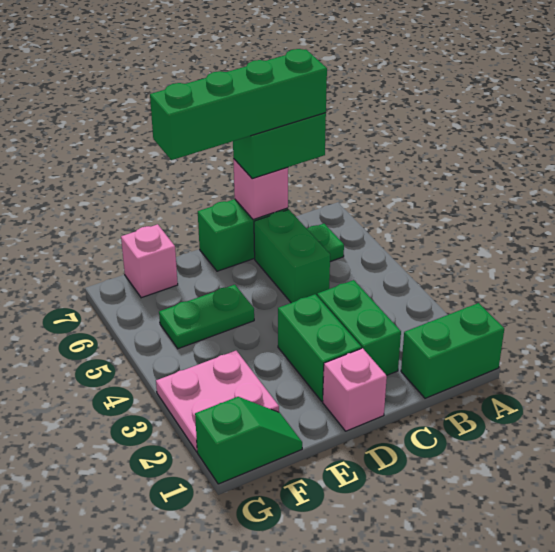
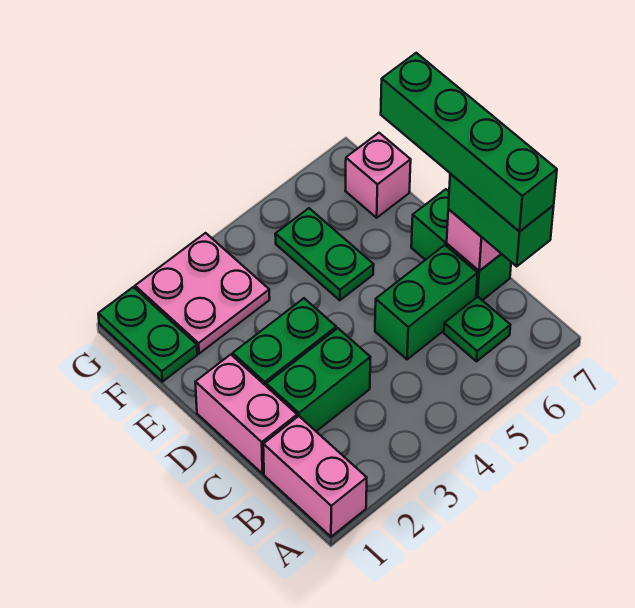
green 1x2 brick [401,303,504,398] -> pink 1x2 brick [263,416,367,537]
pink 1x1 brick [323,348,387,431] -> pink 1x2 brick [195,355,297,474]
green 1x2 slope [195,397,302,484] -> green 1x2 plate [98,287,197,382]

